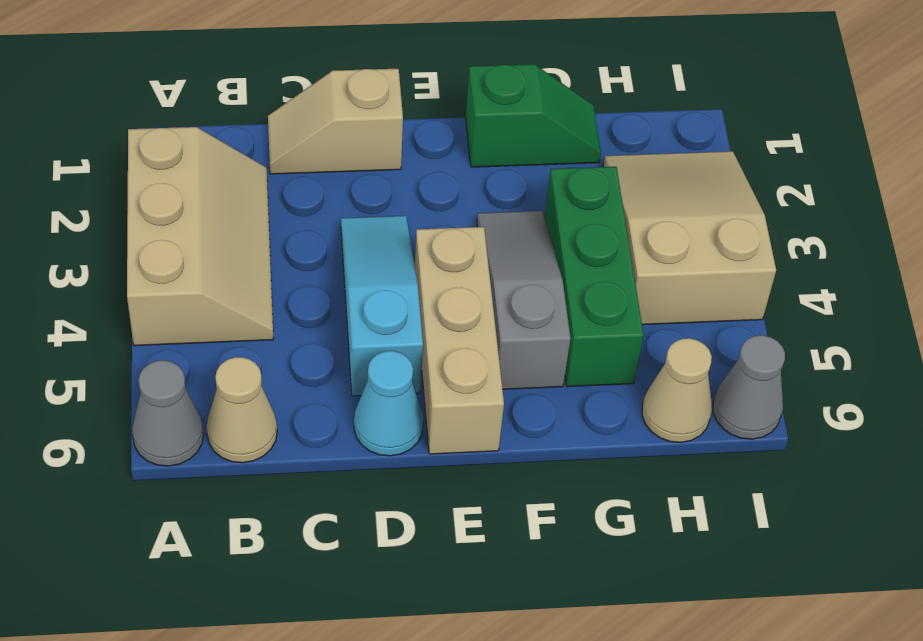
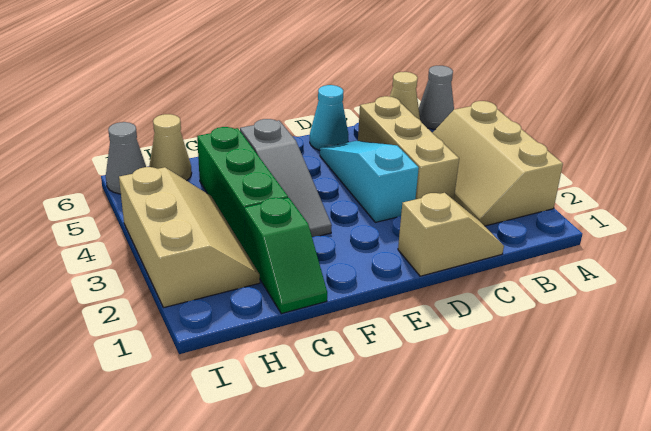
cyan 1x3 slope [341,216,423,396] -> cyan 1x3 slope turned to [320,141,419,222]
tan 1x3 brick [415,227,504,454] -> tan 1x3 brick moved to [358,96,459,200]
green 1x2 slope [466,64,601,167] -> green 1x2 slope turned to [244,198,327,314]
tan 2x3 slope [603,151,776,325] -> tan 2x3 slope turned to [119,167,260,308]

